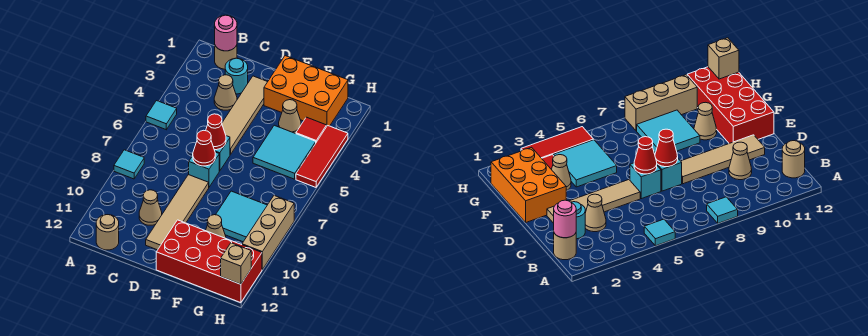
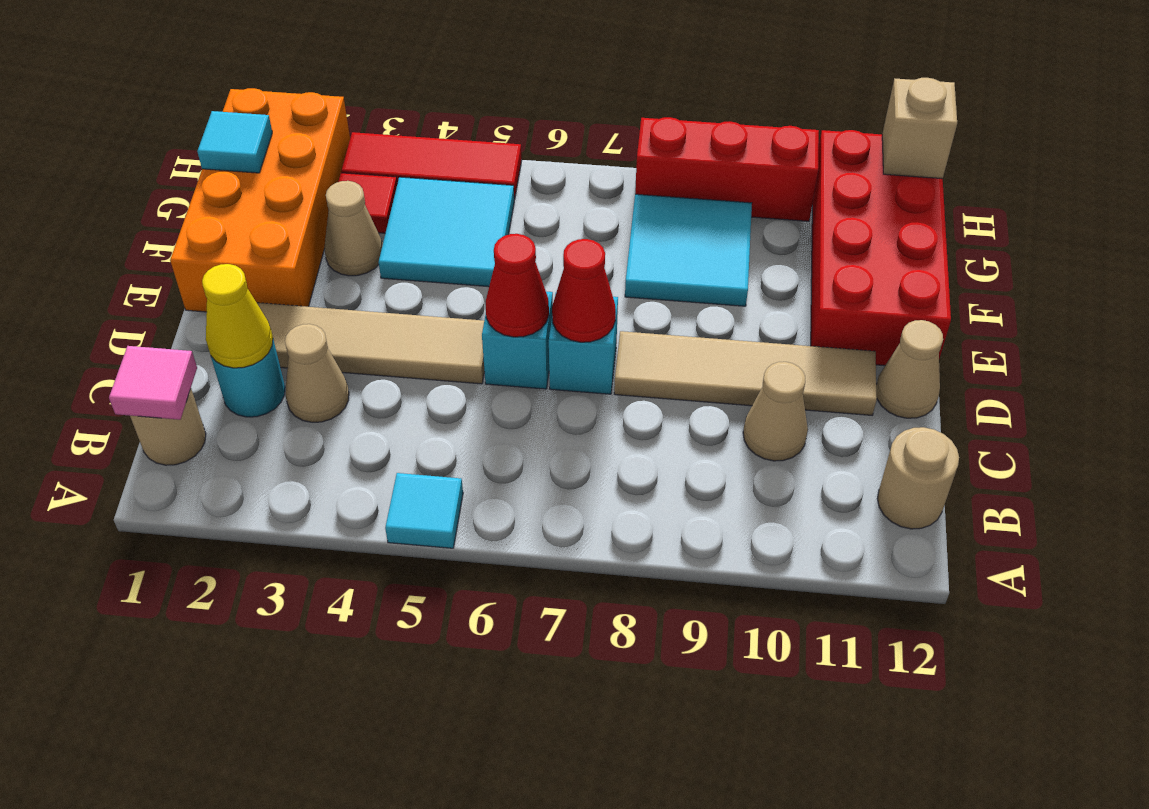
cyan 1x1 tile [114,150,144,179] -> cyan 1x1 tile moved to [197,111,272,173]
pink 1x1 round brick [215,15,237,51] -> pink 1x1 tile [109,346,197,420]
none -> yellow 1x1 cone [202,264,273,368]
orange 2x3 brick [264,56,348,126] -> orange 2x4 brick [170,88,350,312]
tan 1x1 cone [206,215,226,238] -> tan 1x1 cone moved to [876,320,943,418]
tan 1x3 brick [242,195,294,269] -> red 1x3 brick [635,117,819,221]

